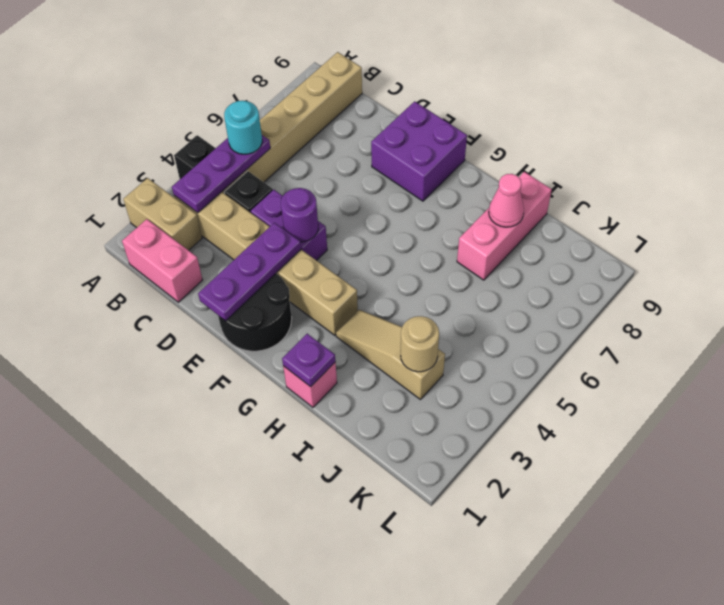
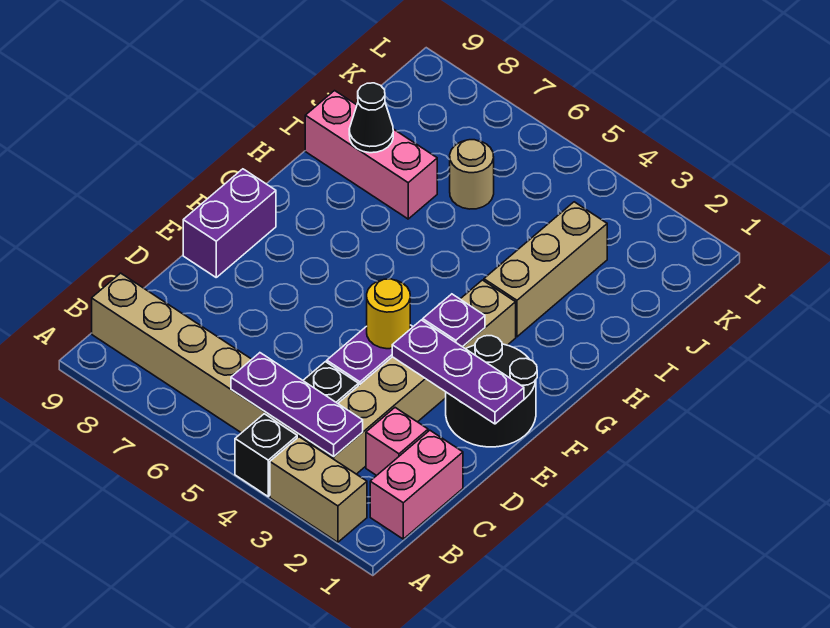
tan 1x2 brick [123,178,202,250] -> tan 1x2 brick turned to [270,437,367,542]
cyan 1x1 round brick [224,101,262,154] -> none
purple 1x1 round brick [281,188,318,242] -> yellow 1x1 round brick [367,279,410,349]
purple 2x2 brick [371,101,467,201] -> purple 1x2 brick [183,169,276,277]
pink 1x1 brick [283,362,337,407] -> pink 1x1 brick moved to [366,408,428,476]
purple 1x1 plate [282,334,335,387] -> purple 1x1 plate moved to [423,294,485,347]
tan 1x3 slope [336,310,445,400] -> tan 1x3 brick [484,202,607,337]
pink 1x1 cone [489,174,524,227] -> black 1x1 cone [349,83,393,153]
tan 1x1 round brick [401,316,439,372] -> tan 1x1 round brick moved to [450,140,494,209]

